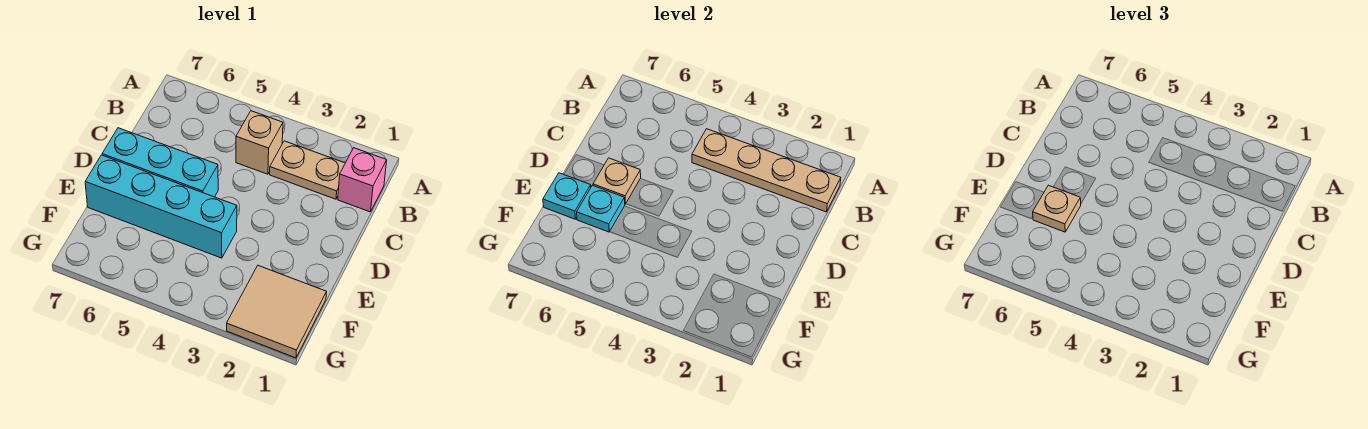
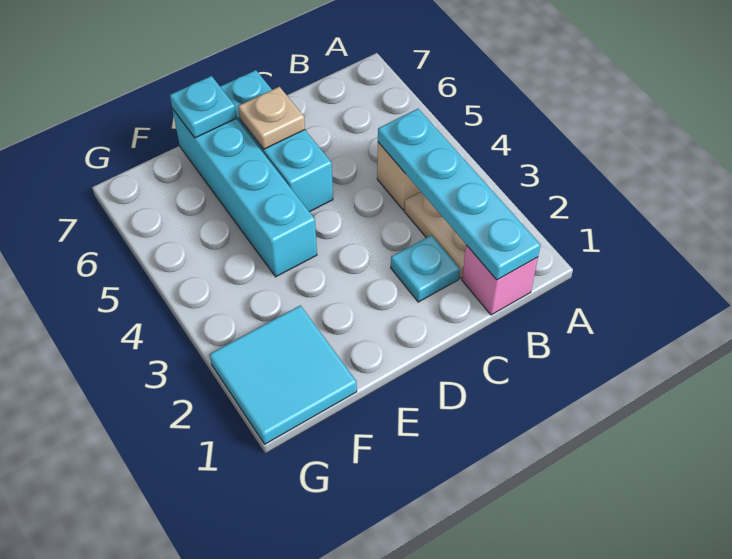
tan 1x4 plate [692,129,841,212] -> cyan 1x4 plate [378,109,541,280]
cyan 1x1 plate [577,185,625,232] -> cyan 1x1 plate moved to [391,235,460,302]
tan 1x1 plate [1033,185,1081,232] -> none
tan 2x2 tile [227,266,327,358] -> cyan 2x2 tile [209,305,357,444]

